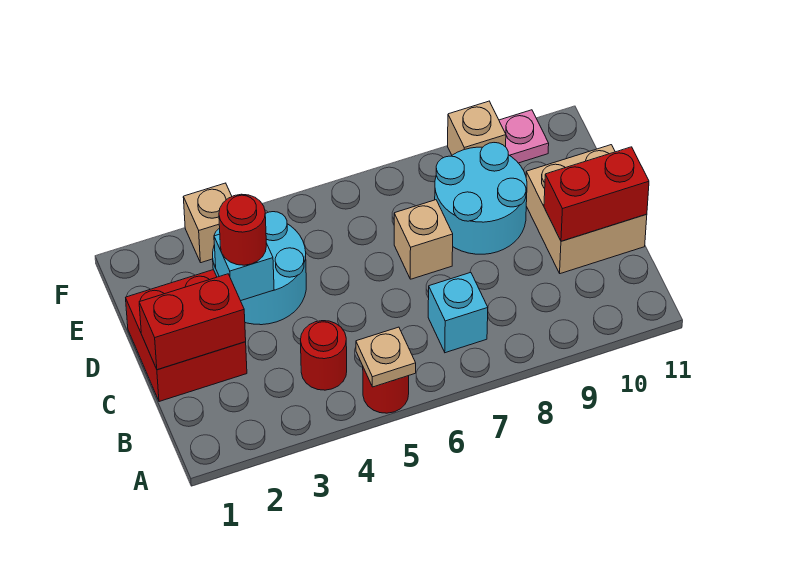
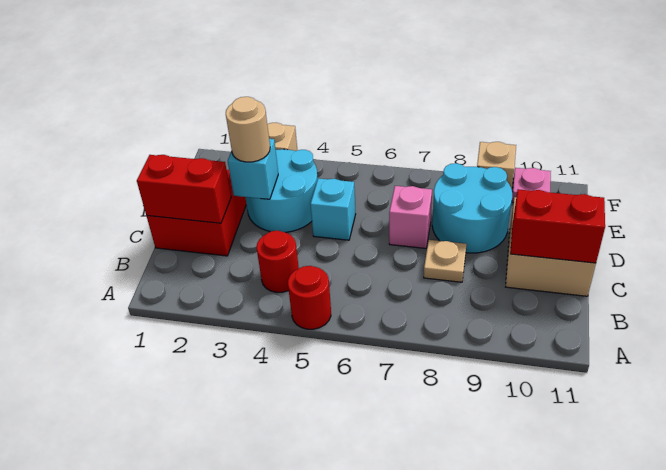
tan 1x1 plate [356,327,416,387] -> tan 1x1 plate moved to [424,240,467,282]
cyan 1x1 brick [428,272,488,353] -> cyan 1x1 brick moved to [311,178,356,240]
red 1x1 round brick [219,194,266,265] -> tan 1x1 round brick [226,97,270,162]
tan 1x1 brick [394,200,453,279] -> pink 1x1 brick [389,186,432,248]

